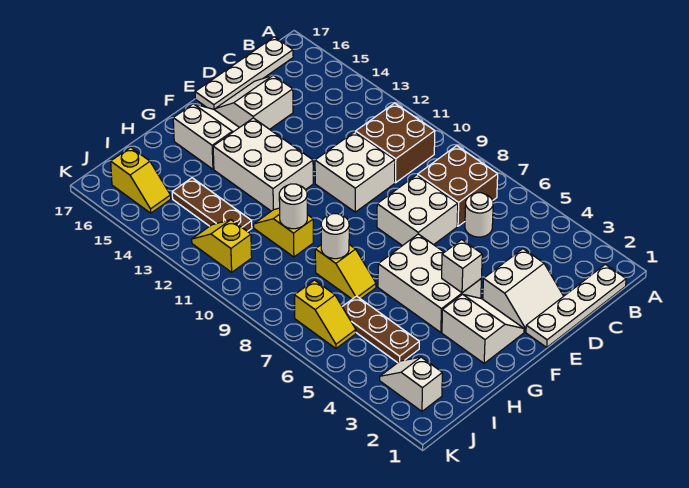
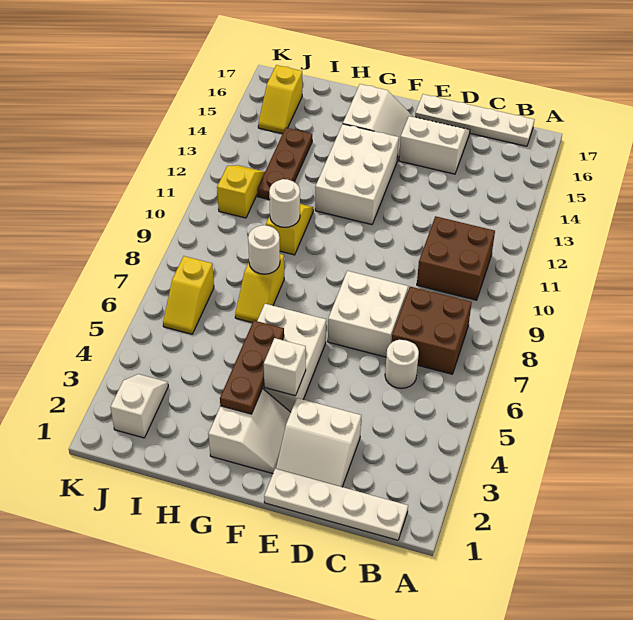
white 2x2 brick [315,132,395,212] -> none
brown 1x3 plate [342,296,419,363] -> brown 1x3 plate moved to [220,321,284,414]

